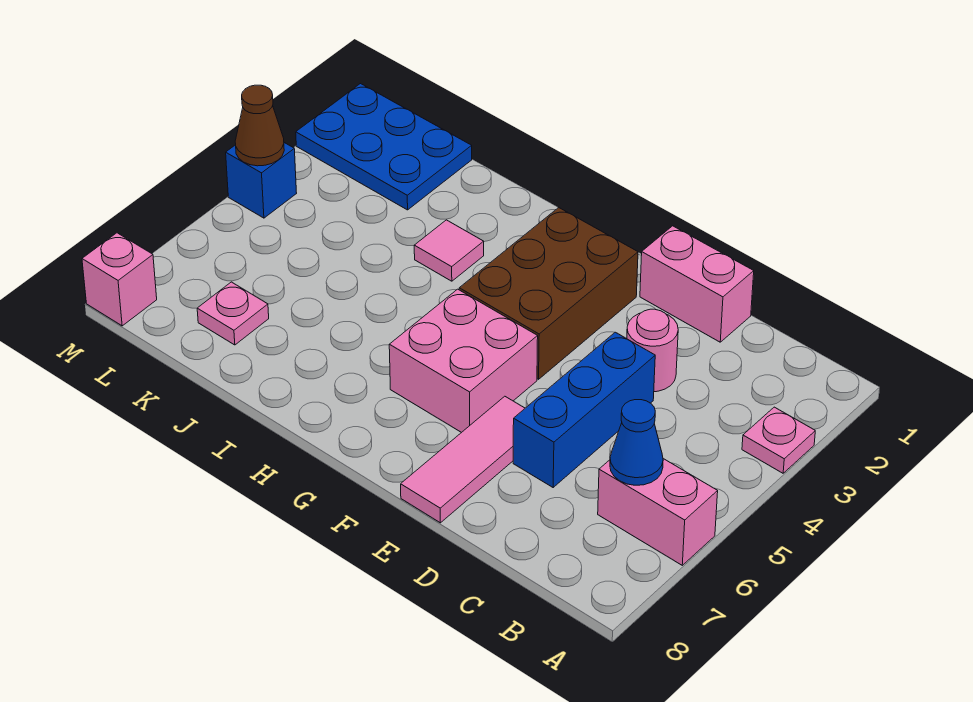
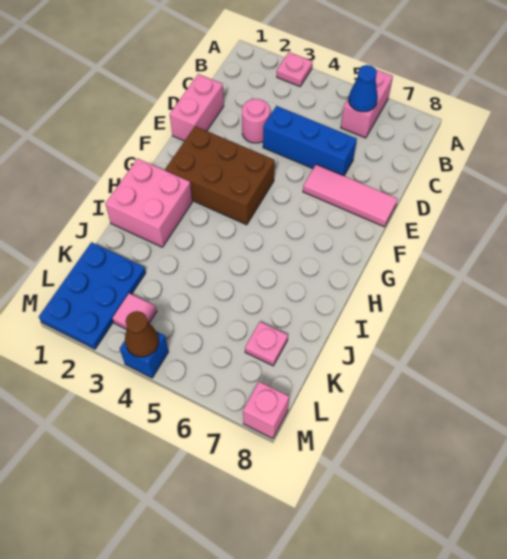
pink 2x2 brick [389,289,538,433] -> pink 2x2 brick moved to [105,159,192,247]
pink 1x1 tile [414,220,484,281] -> pink 1x1 tile moved to [113,293,157,329]

